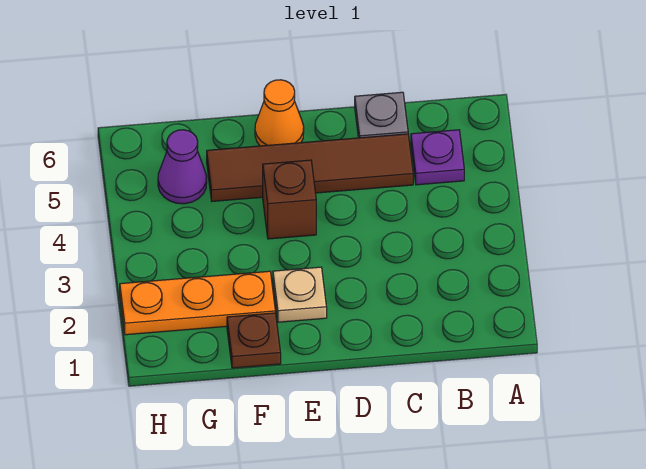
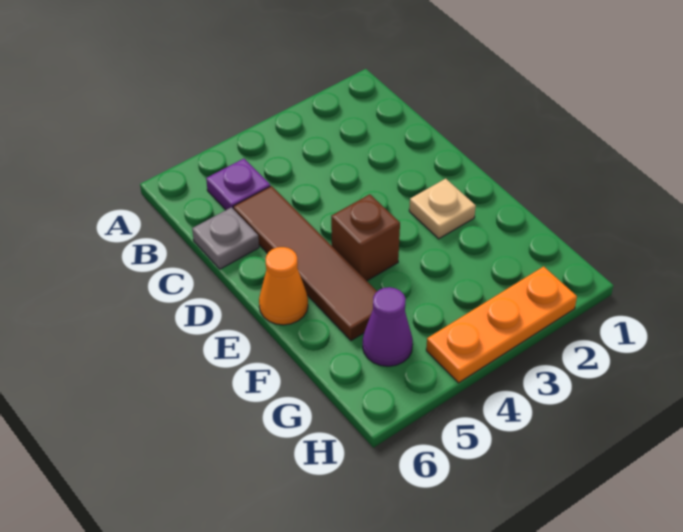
brown 1x1 plate [227,313,281,368] -> none
orange 1x3 plate [120,271,275,335] -> orange 1x3 plate turned to [426,266,577,383]

